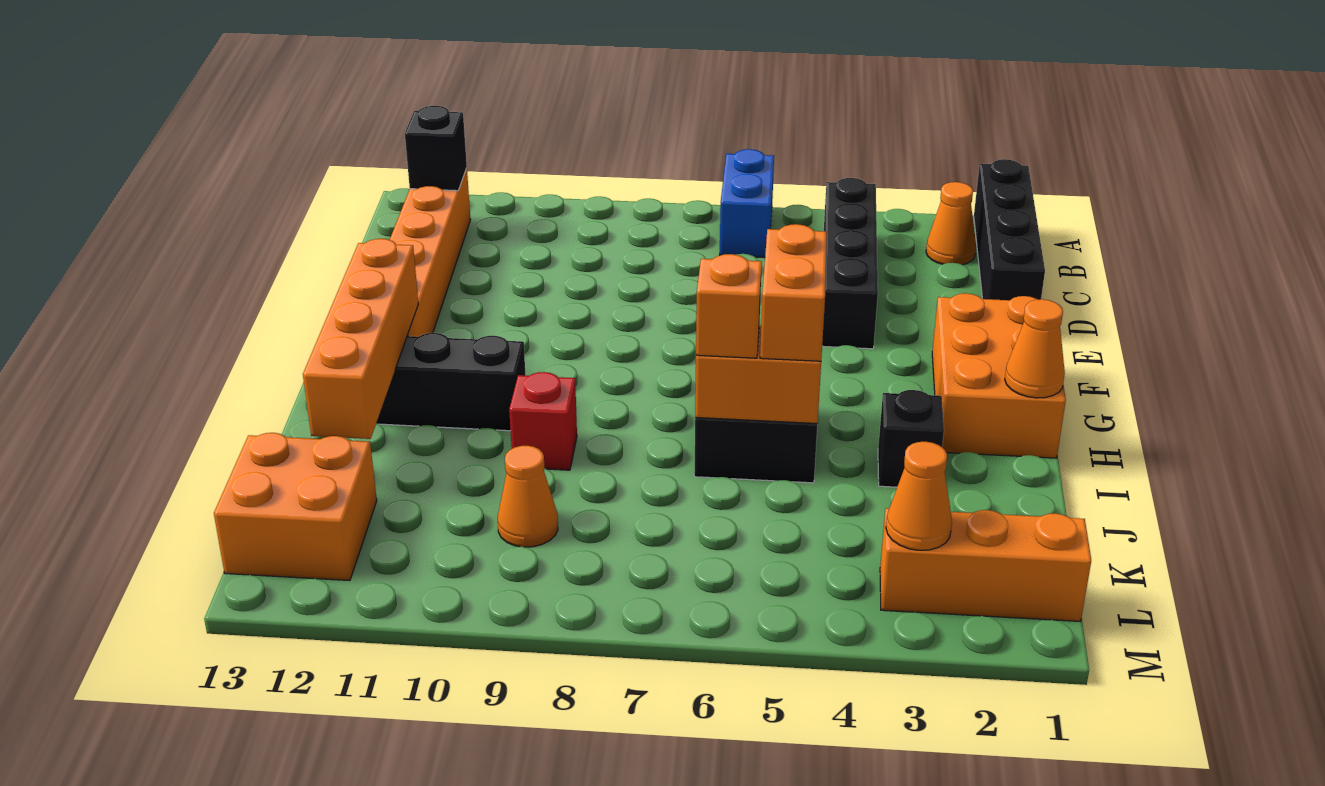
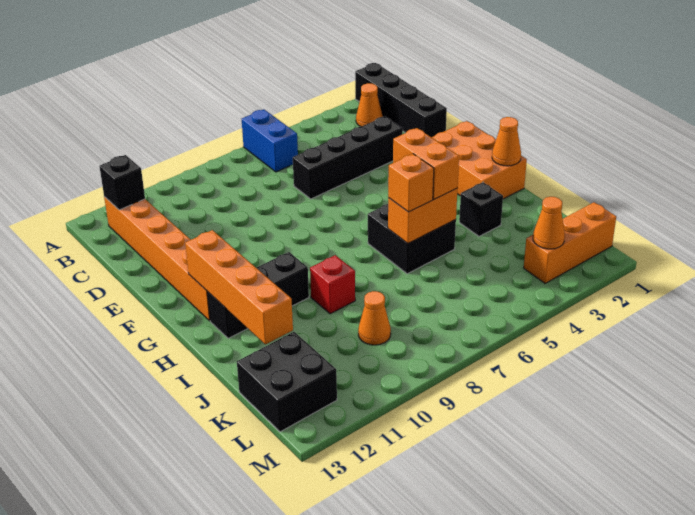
black 1x4 brick [822,178,878,349] -> black 1x4 brick turned to [293,116,403,199]
orange 2x2 brick [214,433,377,581] -> black 2x2 brick [237,332,337,432]

